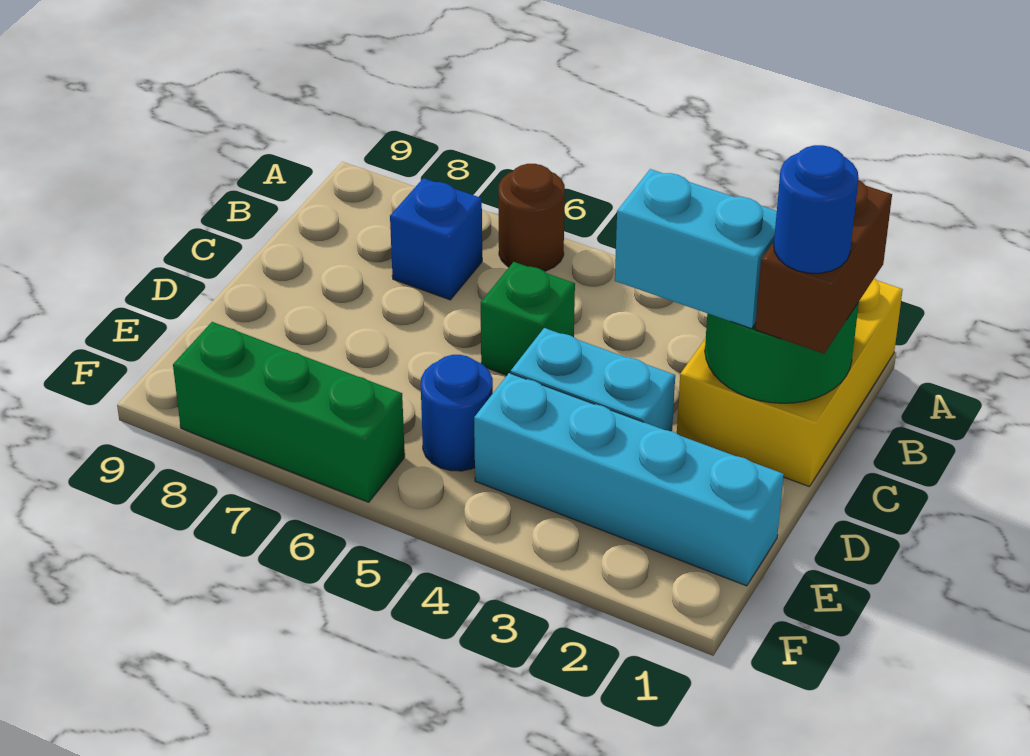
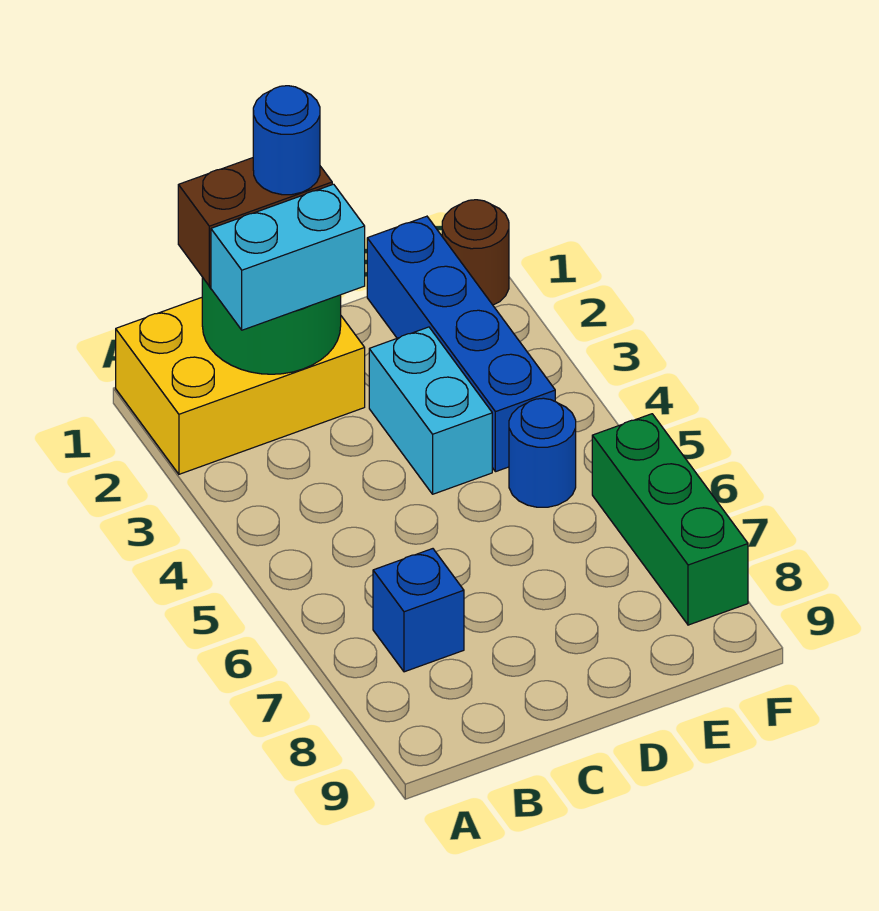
brown 1x1 round brick [499,164,565,271] -> brown 1x1 round brick moved to [442,200,509,305]
cyan 1x2 brick [615,169,777,329] -> cyan 1x2 brick turned to [211,184,365,330]
green 1x1 brick [481,262,575,375] -> none
cyan 1x4 brick [474,373,784,586] -> blue 1x4 brick [367,216,555,472]

